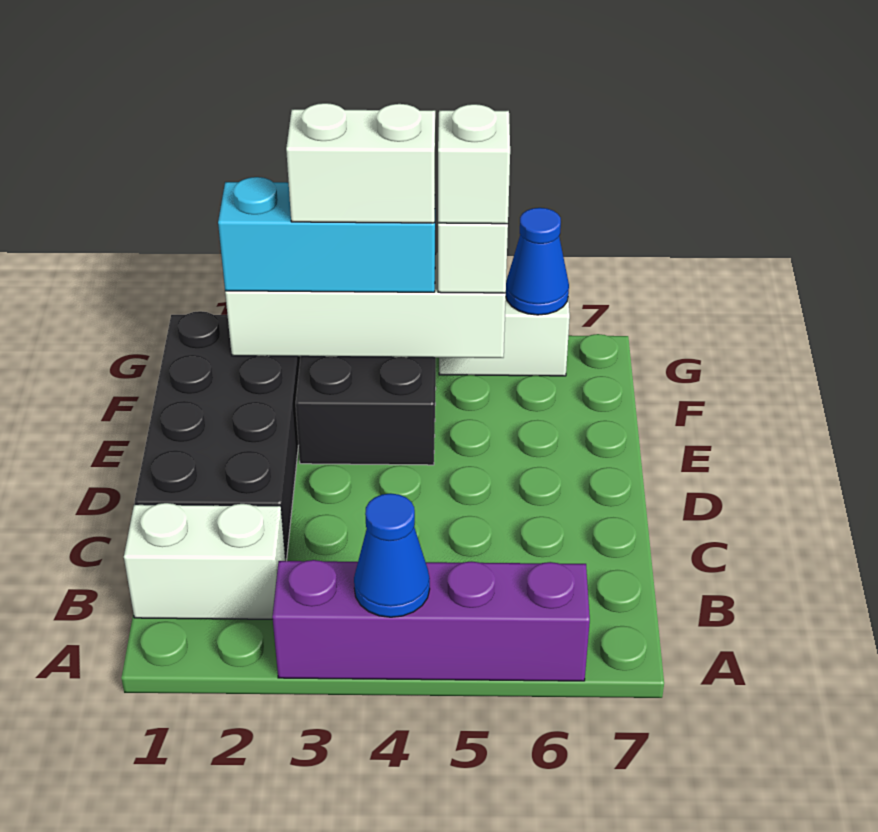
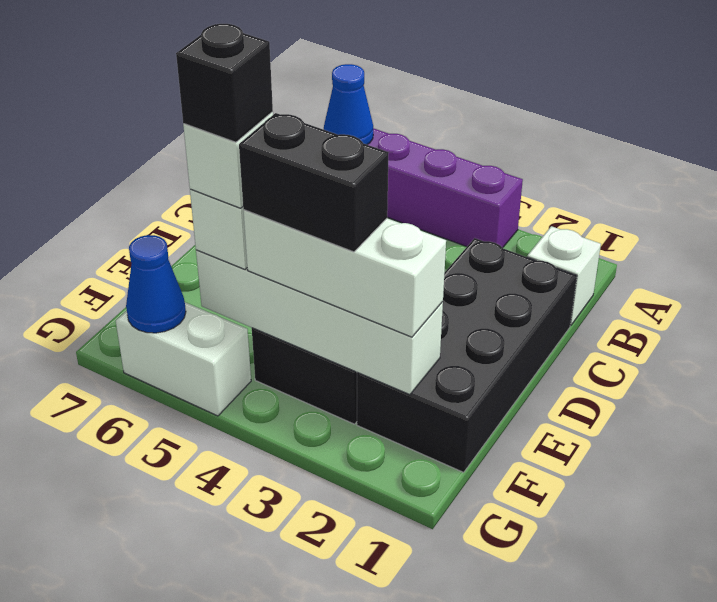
blue 1x1 cone [354,493,430,617] -> blue 1x1 cone moved to [324,64,373,145]
white 1x2 brick [124,503,285,619] -> white 1x1 brick [527,226,601,326]
cyan 1x3 brick [218,177,436,292] -> white 1x3 brick [243,210,446,337]
white 1x2 brick [286,103,435,223] -> black 1x2 brick [239,113,389,252]
none -> black 1x1 brick [176,24,273,142]

